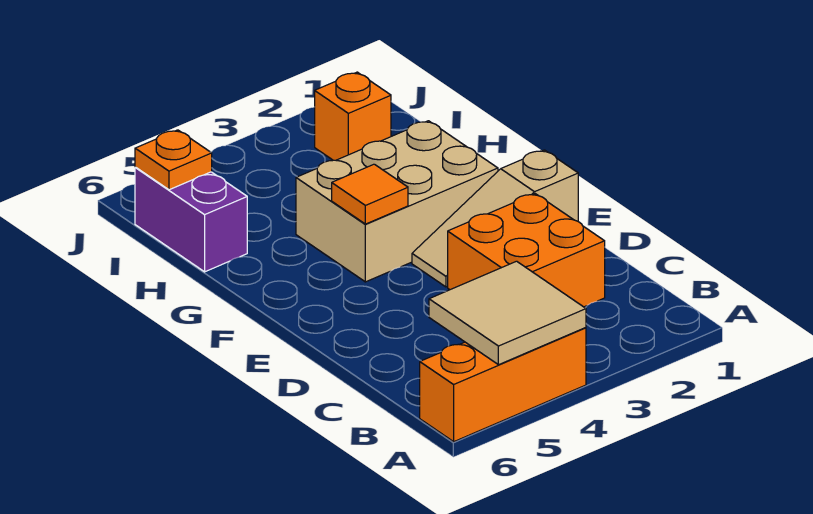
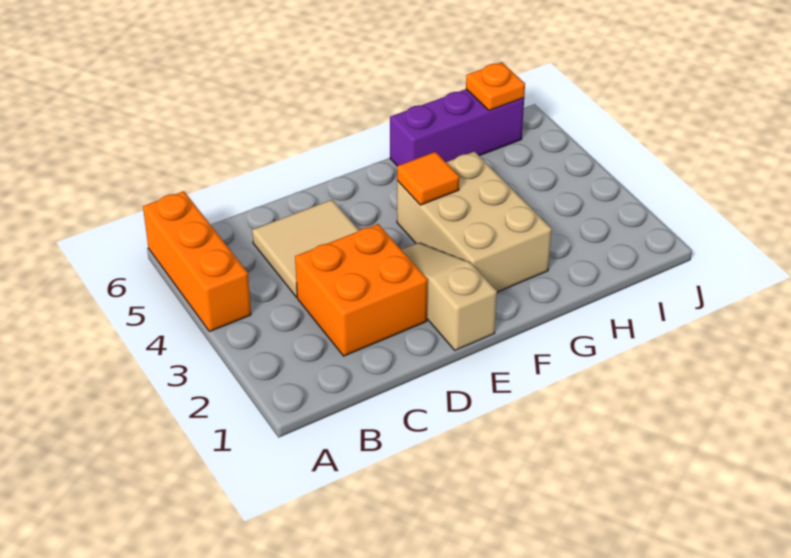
tan 2x2 tile [429,261,586,365] -> tan 2x2 tile moved to [252,200,359,297]
purple 1x2 brick [135,167,247,272] -> purple 1x3 brick [390,89,524,166]
orange 1x1 brick [315,72,391,160] -> none

